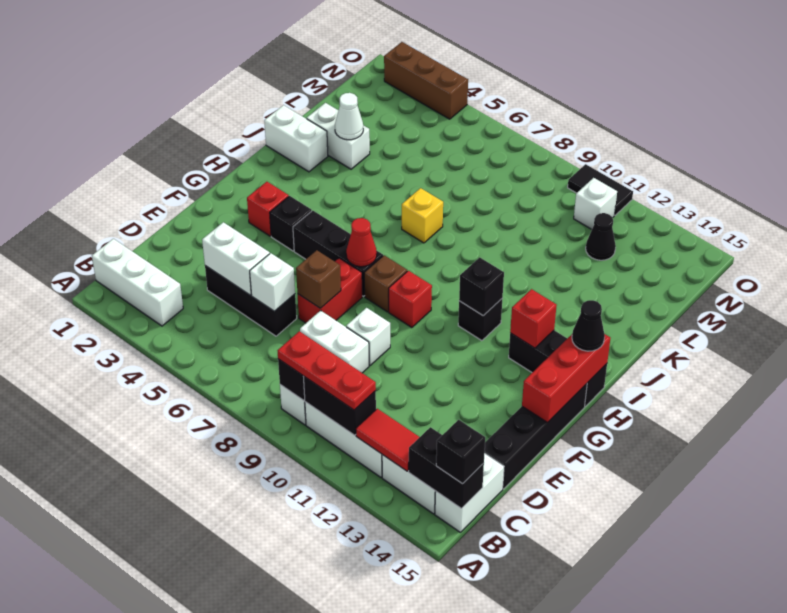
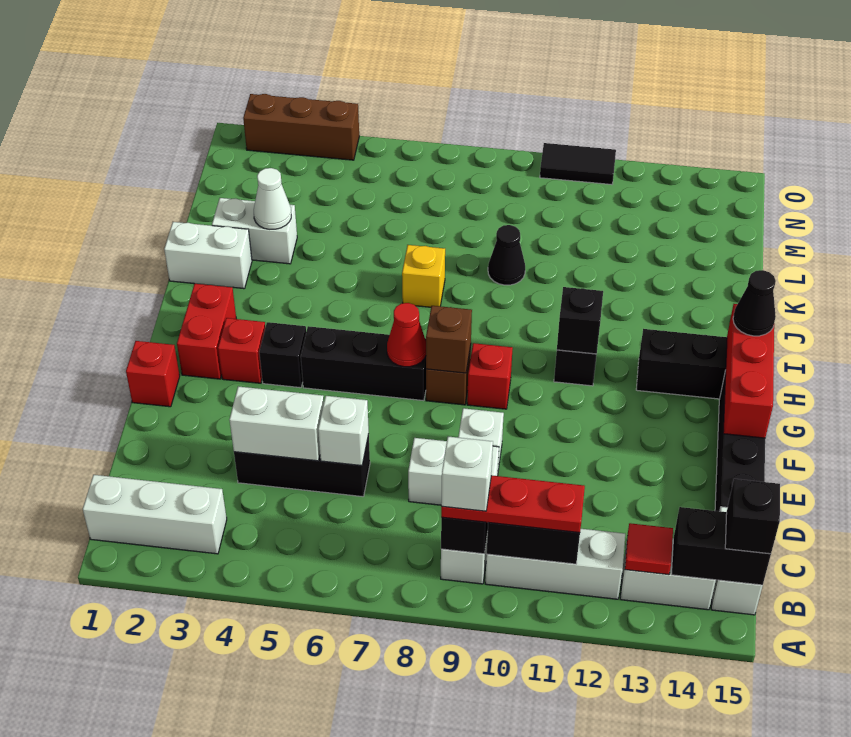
red 1x2 tile [356,409,419,471] -> red 1x1 tile [625,523,673,575]
red 1x2 brick [298,258,362,323] -> red 1x2 brick moved to [177,284,236,379]
brown 1x1 brick [296,250,341,308] -> brown 1x1 brick moved to [426,306,472,373]
red 1x1 brick [510,289,557,348] -> red 1x1 brick moved to [126,341,180,407]
black 1x1 cone [586,213,616,260] -> black 1x1 cone moved to [488,225,525,285]
white 1x1 brick [574,178,617,229] -> white 1x1 brick moved to [441,437,493,511]

